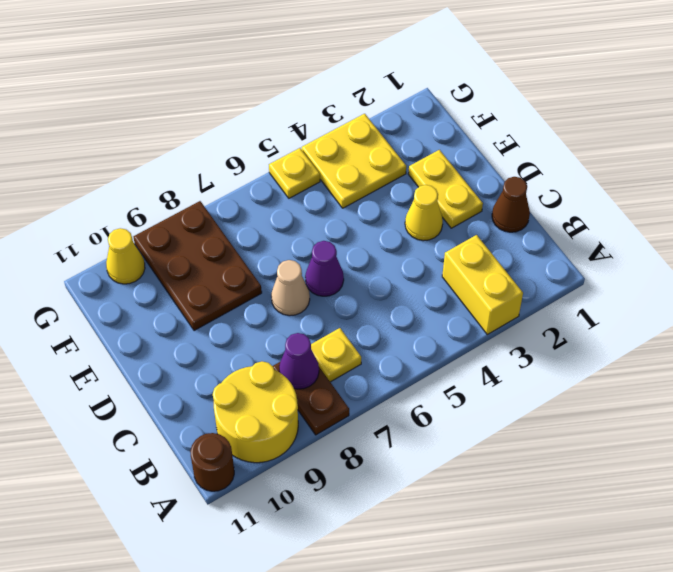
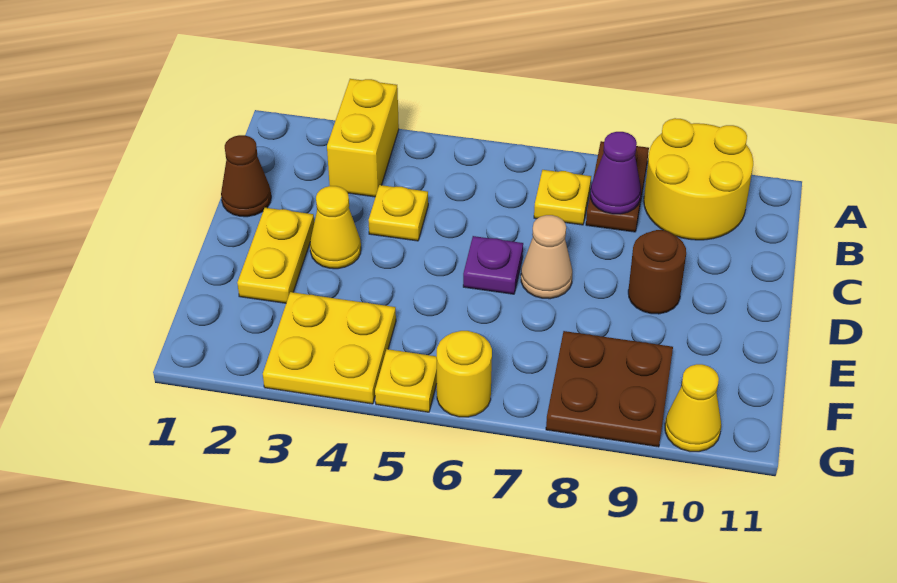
brown 1x1 round brick [190,433,234,491] -> brown 1x1 round brick moved to [628,230,686,314]
none -> yellow 1x1 plate [368,185,428,241]
purple 1x1 cone [305,241,344,296] -> purple 1x1 plate [463,236,523,294]
brown 2x3 plate [133,201,262,331] -> brown 2x2 plate [546,331,673,447]
none -> yellow 1x1 round brick [437,331,492,417]

